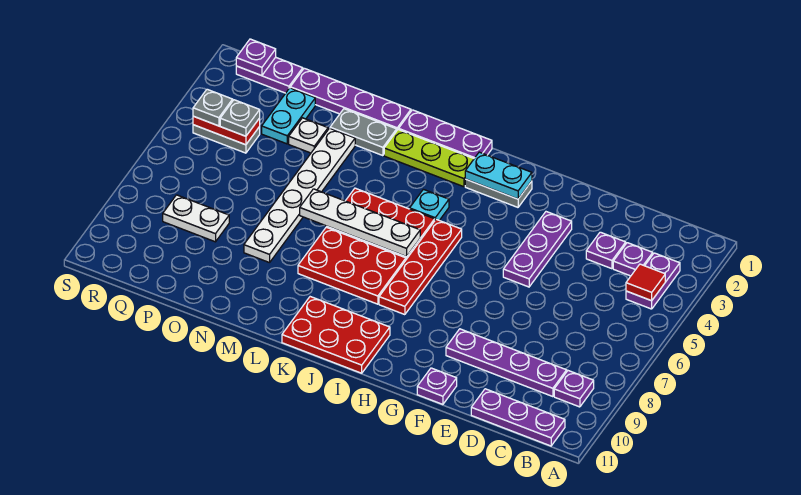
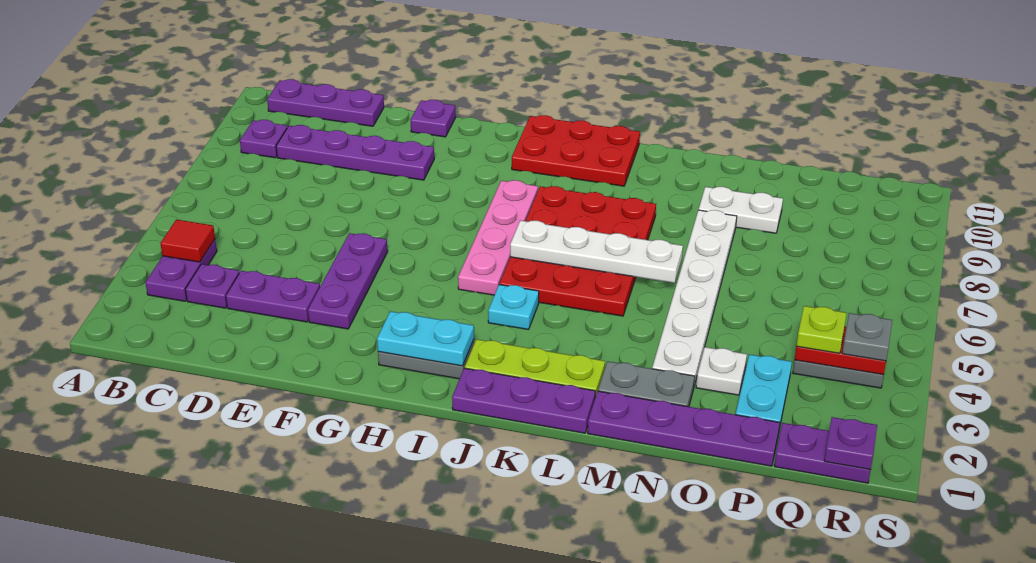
purple 1x1 plate [586,232,626,269] -> purple 1x2 plate [226,271,320,322]
red 1x4 plate [379,219,462,315] -> pink 1x4 plate [458,180,538,295]
white 1x2 plate [163,195,229,242] -> white 1x2 plate moved to [699,187,783,233]
grey 1x1 plate [220,100,260,136] -> lime 1x1 plate [796,306,847,353]

